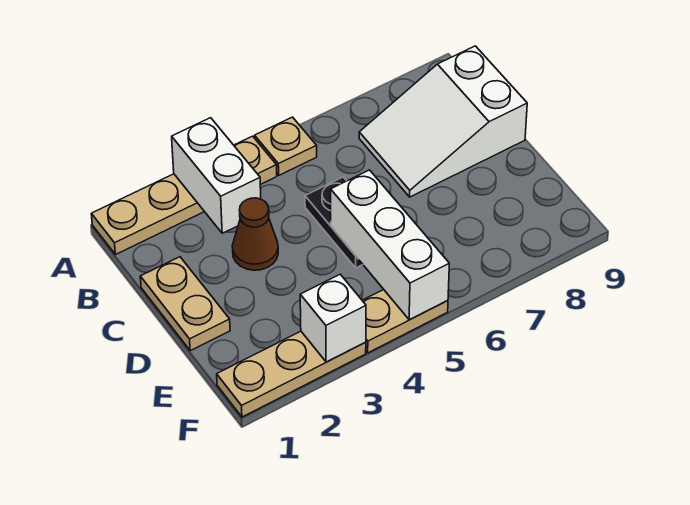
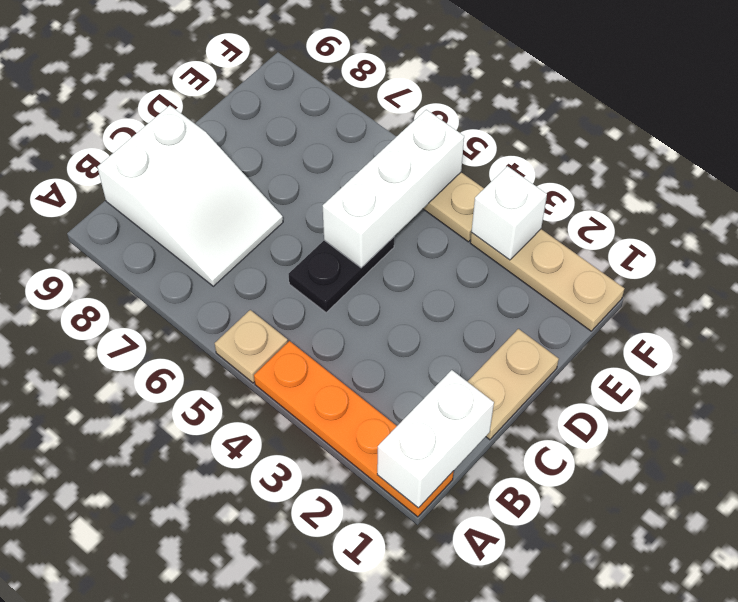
tan 1x4 plate [91,136,277,255] -> orange 1x4 plate [254,341,454,517]
white 1x2 brick [172,118,261,233] -> white 1x2 brick moved to [377,370,494,508]
brown 1x1 cone [232,198,278,270] -> none

